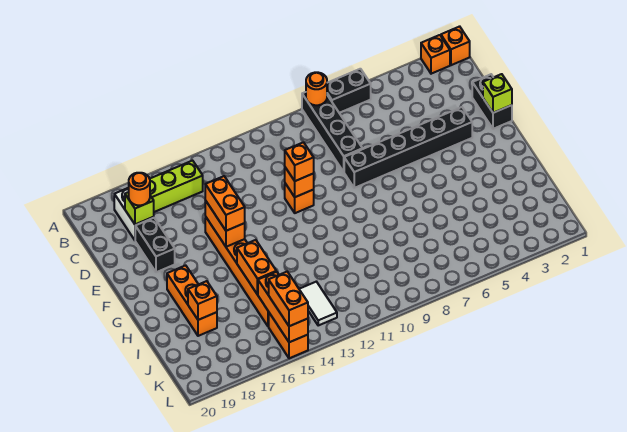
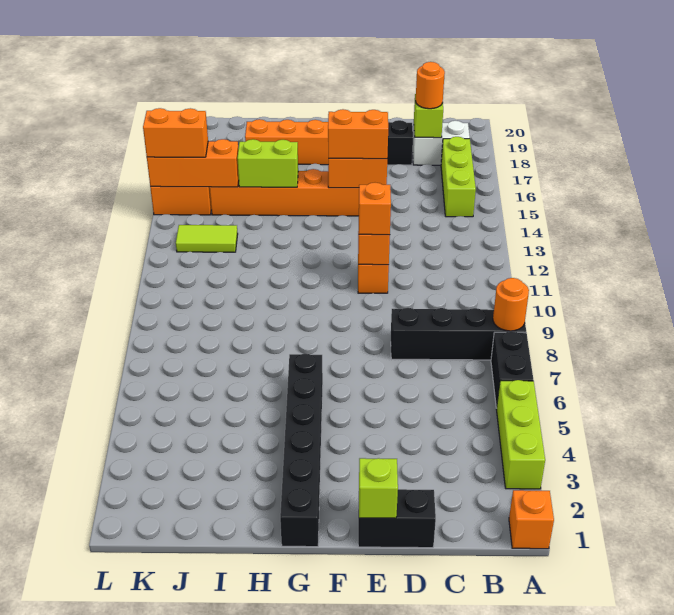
orange 1x1 brick [421,35,450,74] -> none
none -> lime 1x3 brick [496,380,545,489]
black 1x6 brick [344,107,472,188] -> black 1x6 brick moved to [280,354,323,547]
orange 1x2 brick [237,240,276,295] -> lime 1x2 brick [237,139,298,187]
orange 1x1 brick [188,281,217,320] -> none
white 1x2 tile [299,282,337,325] -> lime 1x2 tile [176,225,238,252]

